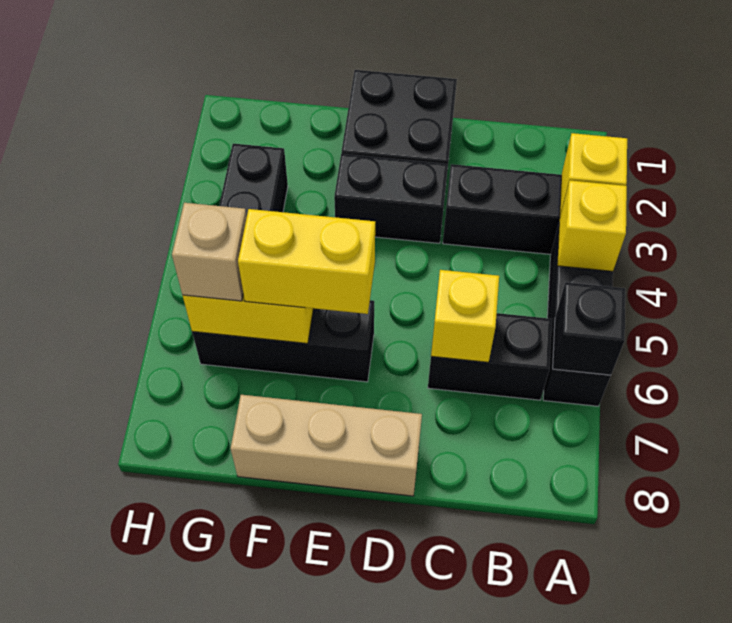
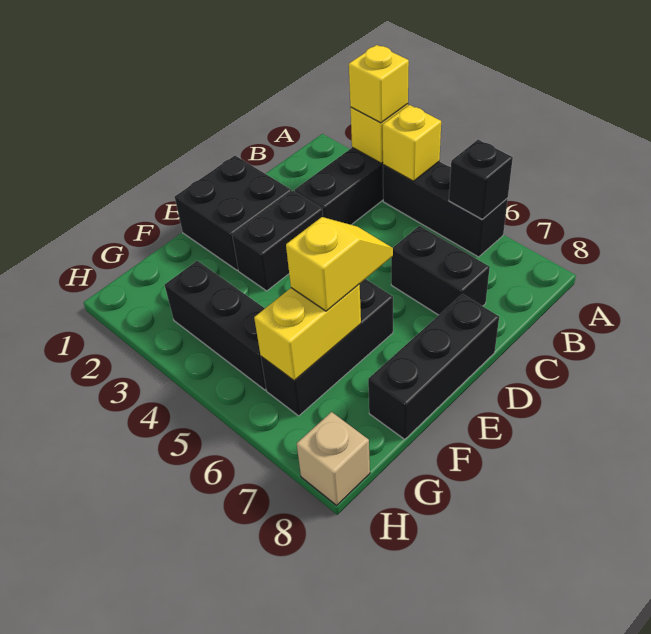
black 1x2 brick [428,313,552,400] -> black 1x2 brick turned to [391,226,490,315]
yellow 1x1 brick [431,270,499,362] -> yellow 1x1 brick moved to [349,45,409,123]
tan 1x3 brick [231,395,422,496] -> black 1x3 brick [368,294,499,439]
yellow 1x2 brick [238,209,375,314] -> yellow 1x2 slope [286,217,393,311]
tan 1x1 brick [172,203,247,301] -> tan 1x1 brick moved to [297,412,370,505]

